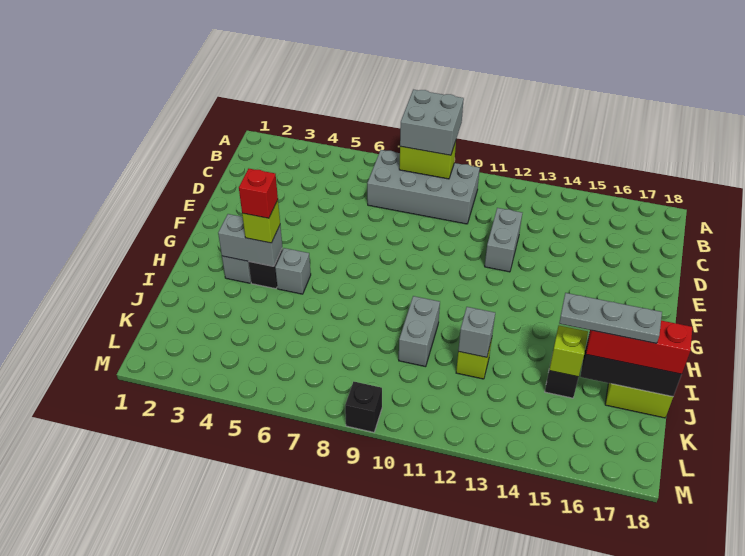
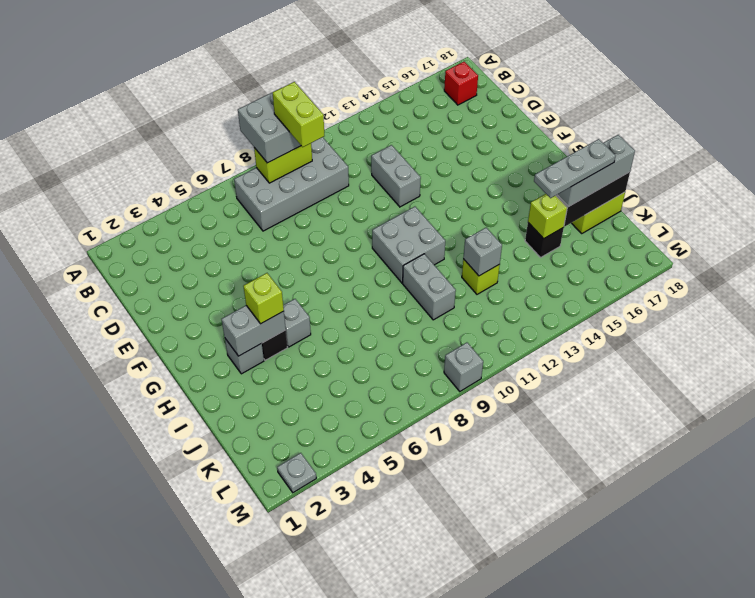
none -> lime 1x2 brick [273,82,324,147]
none -> grey 2x2 brick [372,207,445,283]
red 1x1 brick [239,169,278,218] -> red 1x1 brick moved to [444,62,478,105]
red 1x3 brick [586,321,692,374] -> grey 1x3 brick [557,135,635,207]
none -> grey 1x1 plate [277,453,316,493]
black 1x1 brick [345,382,382,432] -> grey 1x1 brick [444,343,483,391]

